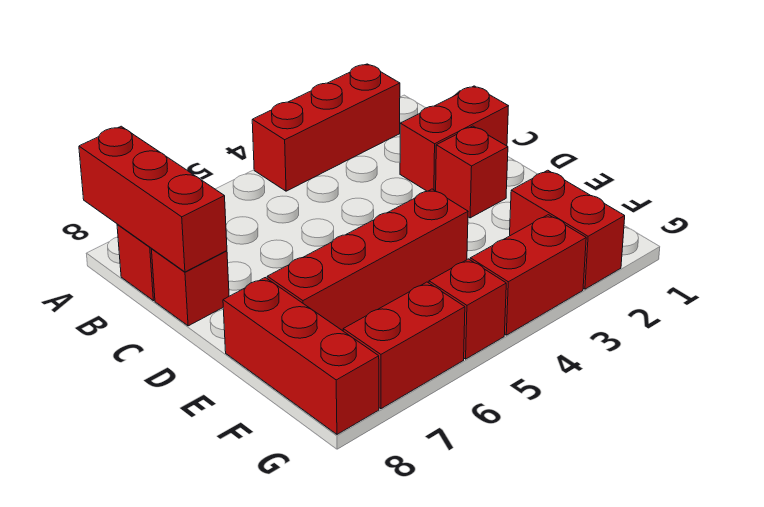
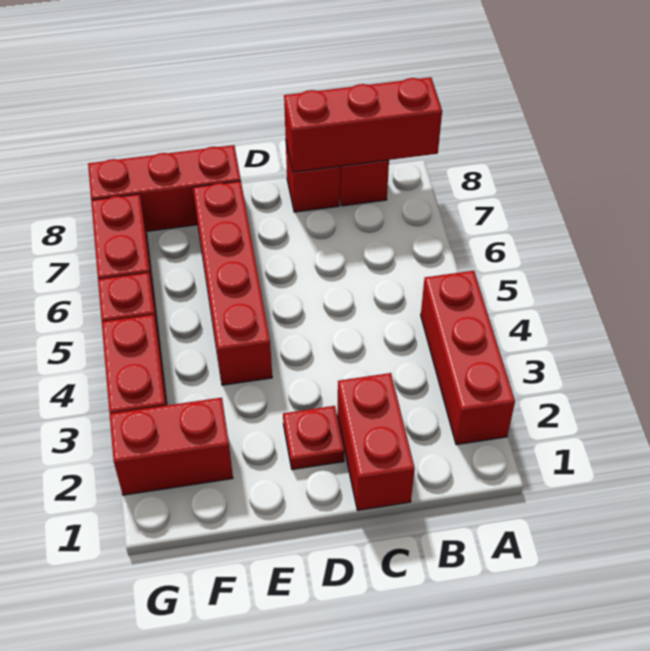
red 1x1 brick [436,126,508,218] -> red 1x1 plate [283,406,344,470]

